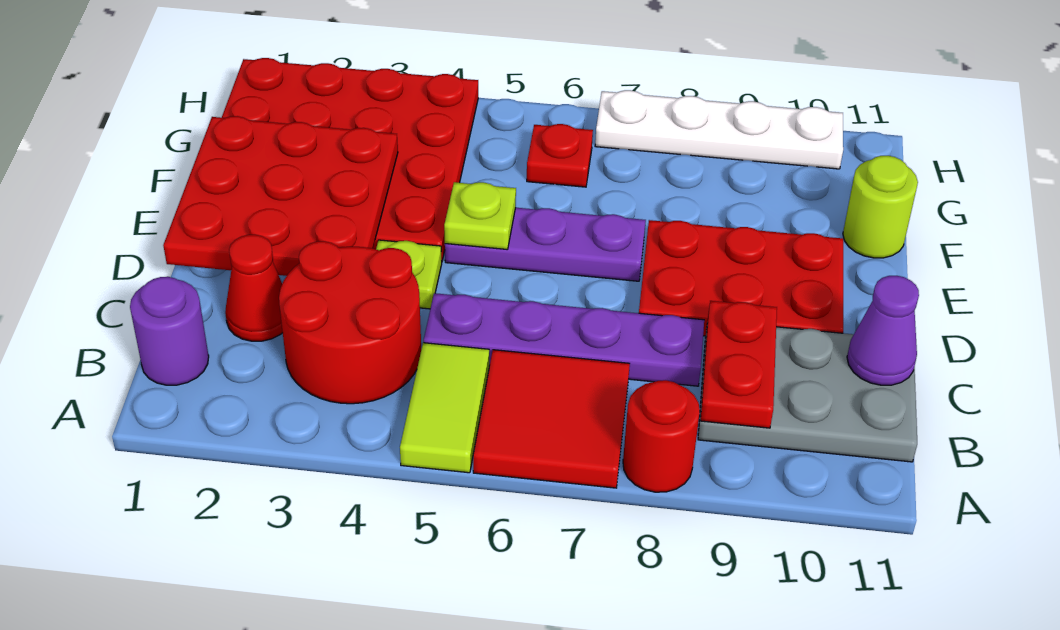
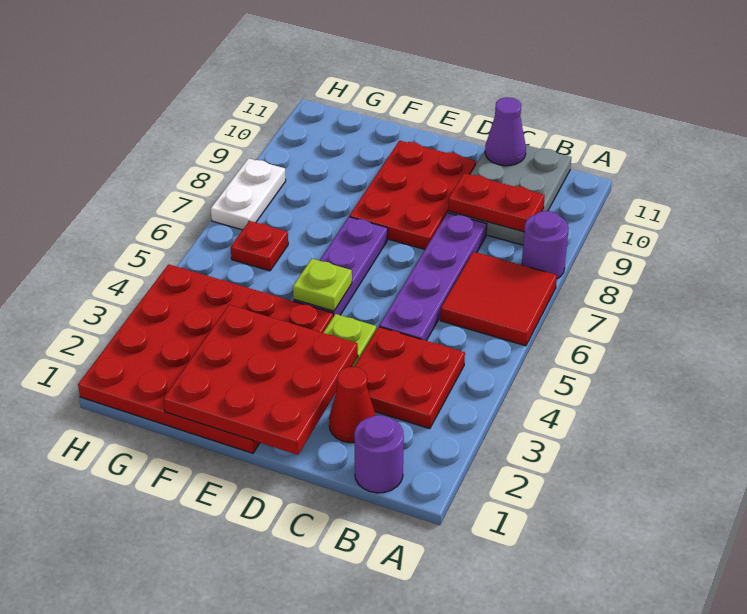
lime 1x2 tile [400,343,489,473] -> none
red 1x1 round brick [623,380,700,492] -> purple 1x1 round brick [522,211,569,279]
red 2x2 round brick [279,241,421,404] -> red 2x2 plate [354,327,465,429]
lime 1x1 round brick [843,156,918,258] -> none
white 1x4 plate [595,90,843,169] -> white 1x2 plate [211,158,286,230]

